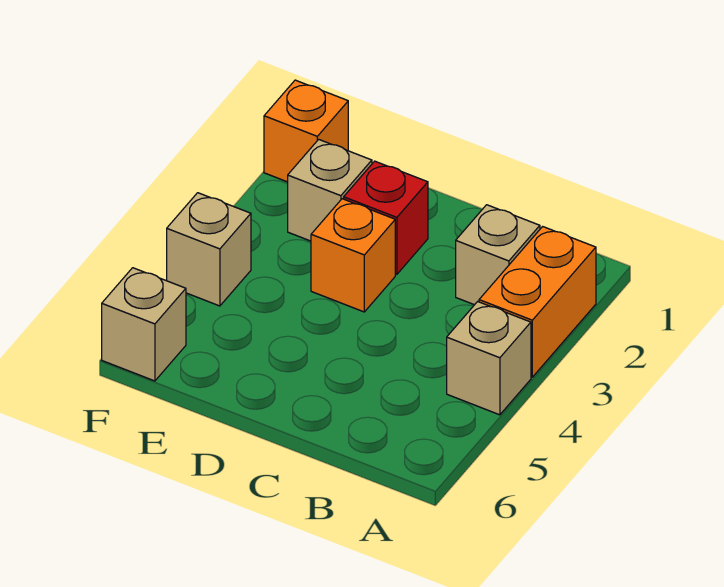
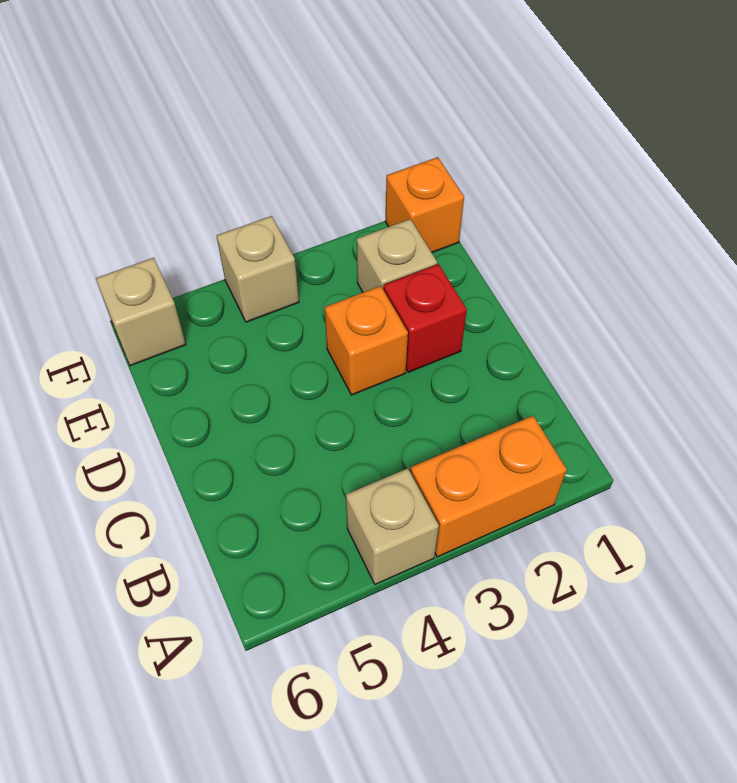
tan 1x1 brick [456,205,540,305] -> none

